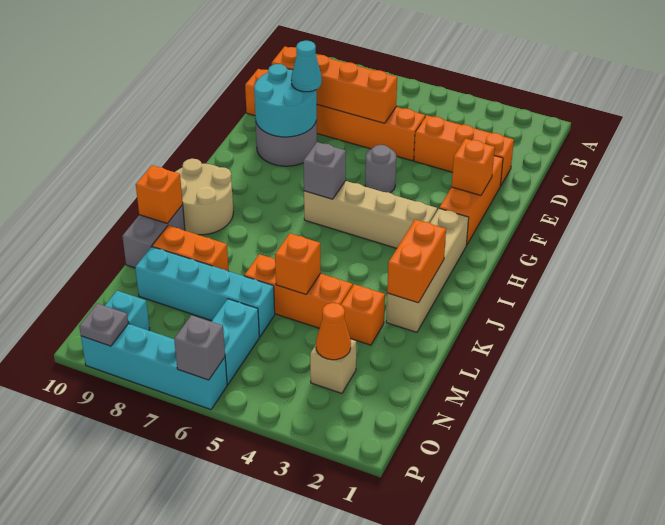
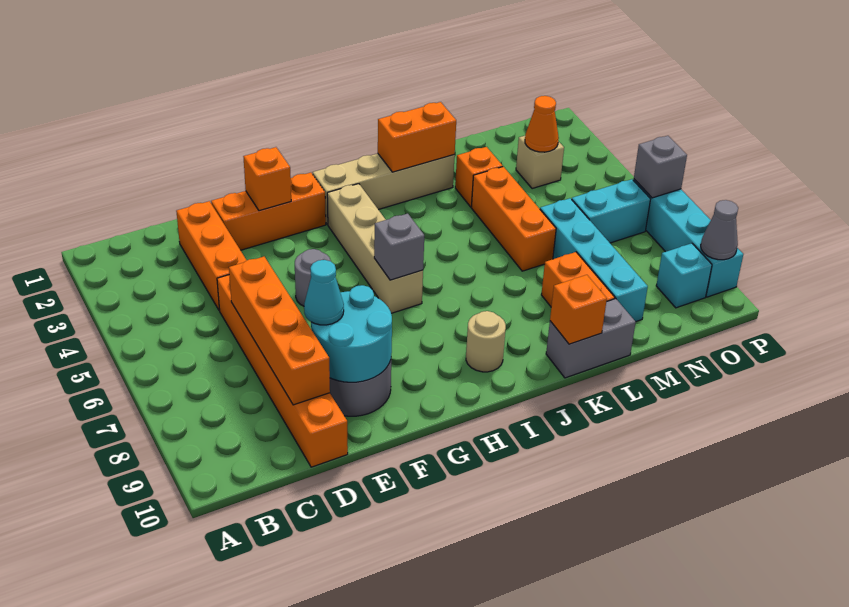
tan 2x2 round brick [176,159,233,235] -> tan 1x1 round brick [466,311,506,372]
orange 1x1 brick [275,234,321,294] -> none
grey 1x1 plate [79,303,128,346] -> grey 1x1 cone [701,200,738,260]

